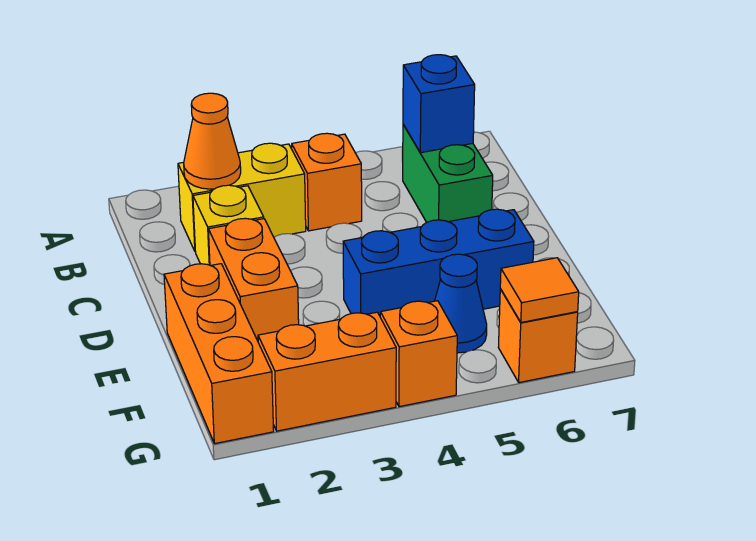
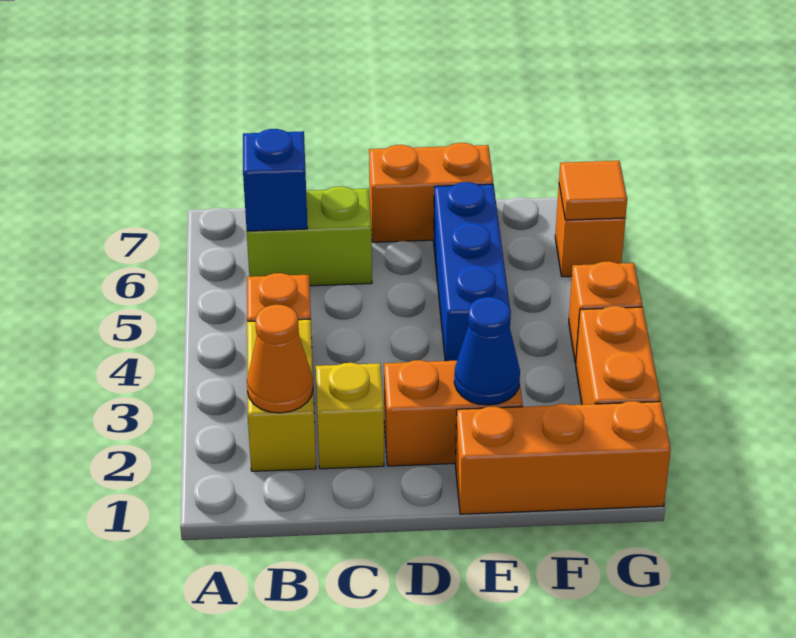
green 1x2 brick [402,125,493,222] -> lime 1x2 brick [247,186,372,286]
none -> orange 1x2 brick [369,143,493,242]
blue 1x1 cone [435,254,487,353] -> blue 1x1 cone moved to [454,297,520,405]

